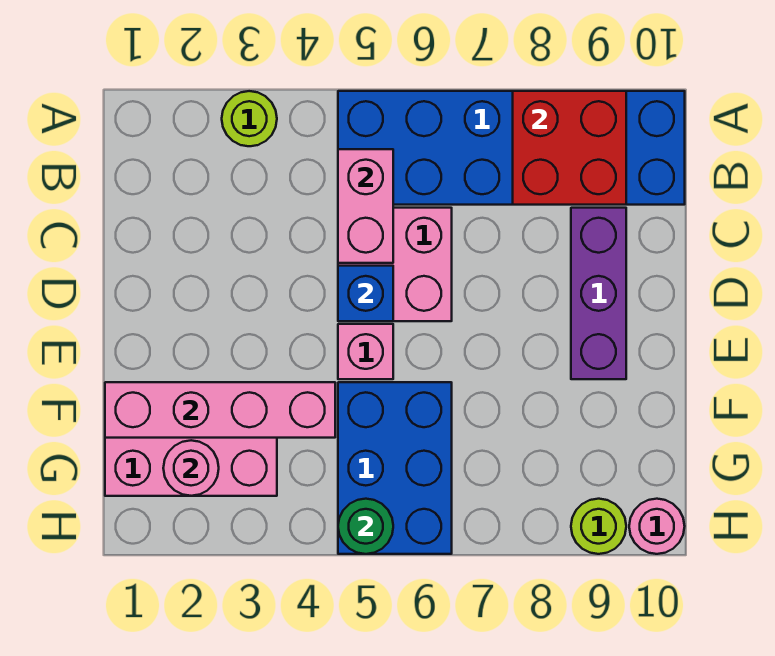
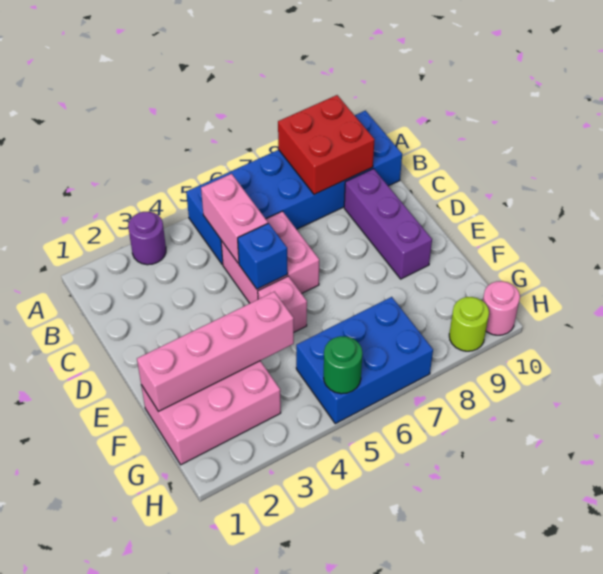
lime 1x1 round brick [222,91,277,146] -> purple 1x1 round brick [128,212,166,265]
blue 2x3 brick [338,382,452,554] -> blue 2x3 brick turned to [296,297,433,424]
pink 1x1 round brick [163,440,219,496] -> none

